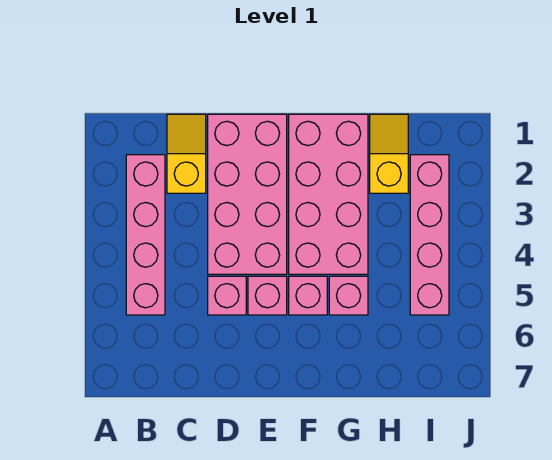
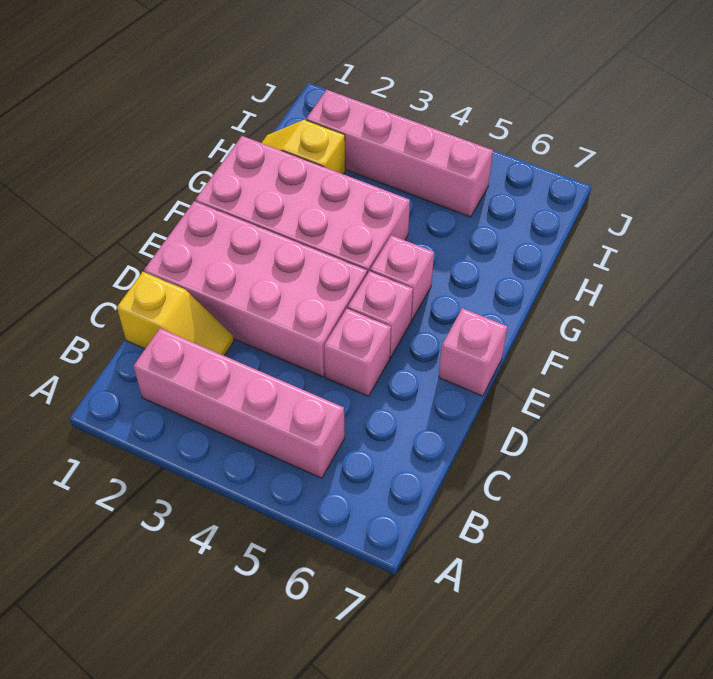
yellow 1x2 slope [167,114,206,193] -> yellow 1x2 slope turned to [117,272,234,356]
pink 1x1 brick [329,276,368,315] -> pink 1x1 brick moved to [439,308,507,396]

